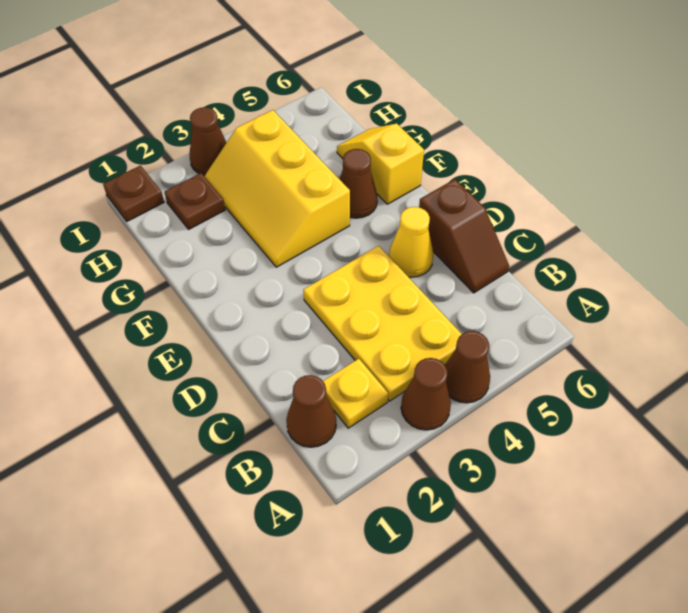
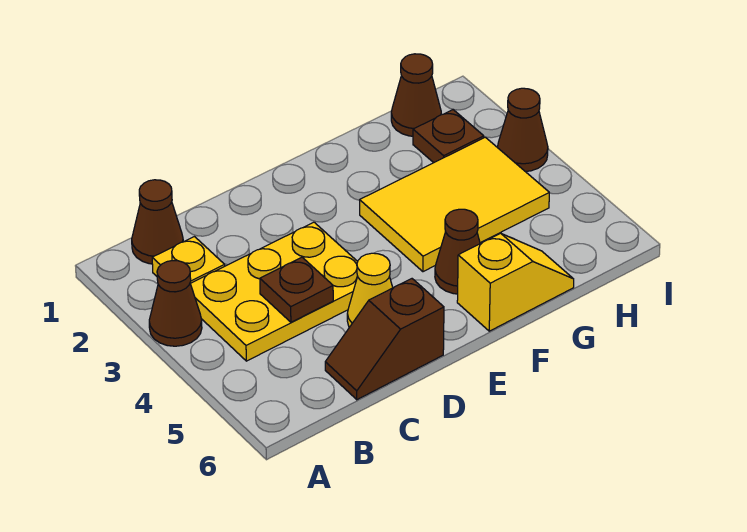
brown 1x1 cone [445,331,490,403] -> brown 1x1 cone moved to [391,54,441,136]
yellow 2x3 slope [204,110,350,267] -> yellow 2x3 tile [360,137,549,272]
brown 1x1 plate [103,166,164,221] -> brown 1x1 plate moved to [260,257,333,322]

